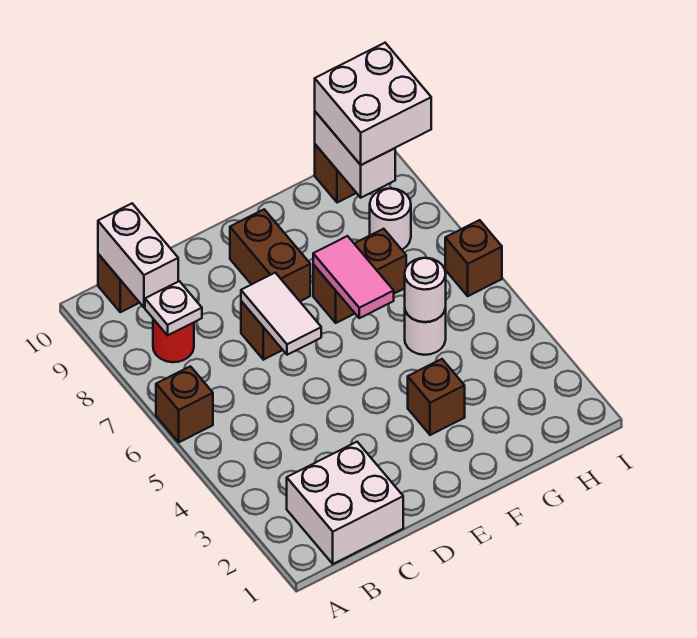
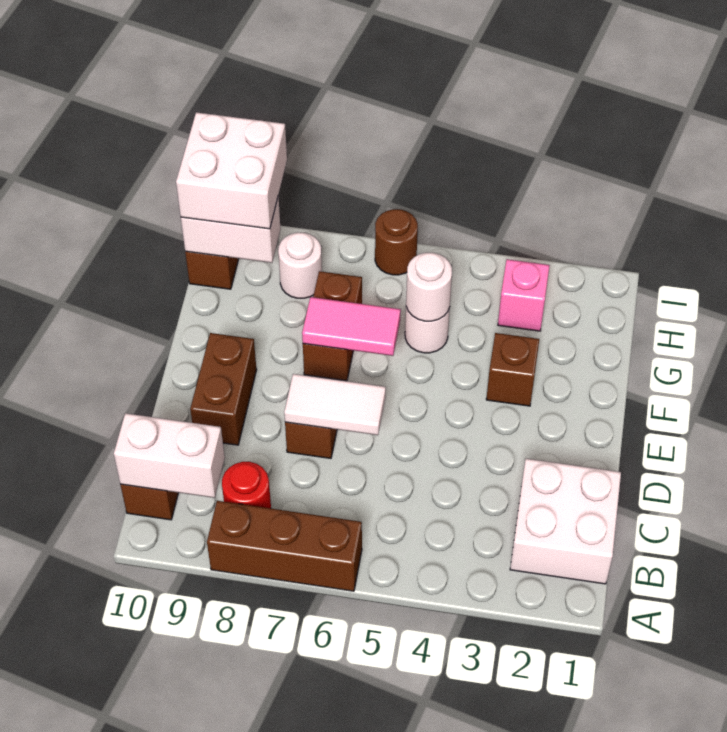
brown 1x1 brick [156,366,213,442] -> brown 1x3 brick [207,501,362,591]
white 1x1 plate [145,281,202,335] -> none
brown 1x2 brick [230,209,310,301] -> brown 1x2 brick turned to [190,333,257,445]
none -> pink 1x1 brick [498,259,550,331]
brown 1x1 brick [445,220,502,296] -> brown 1x1 round brick [375,209,418,275]

